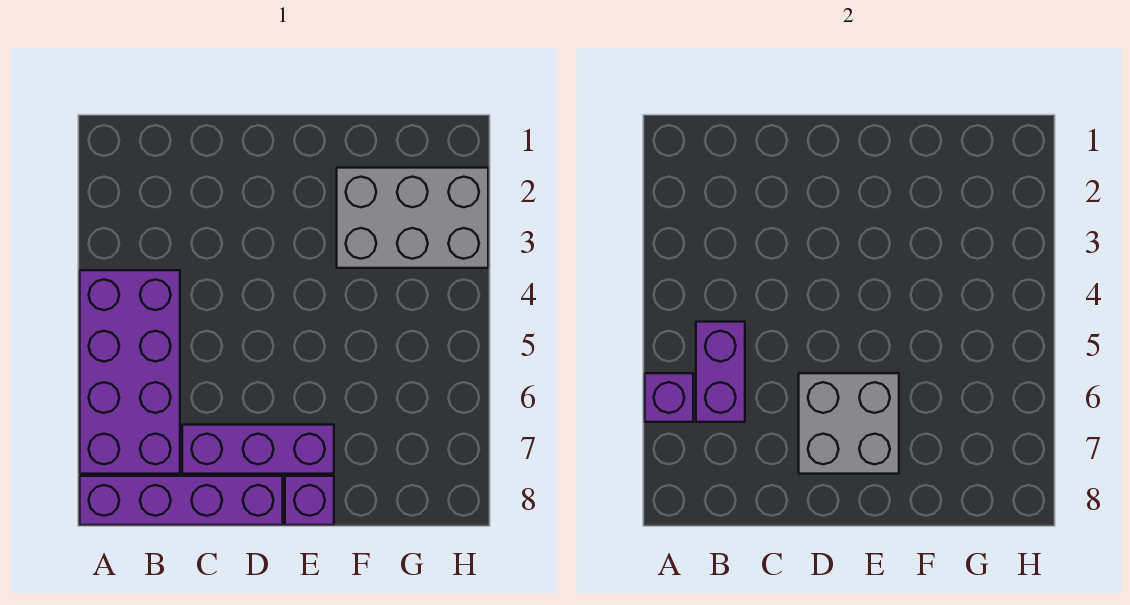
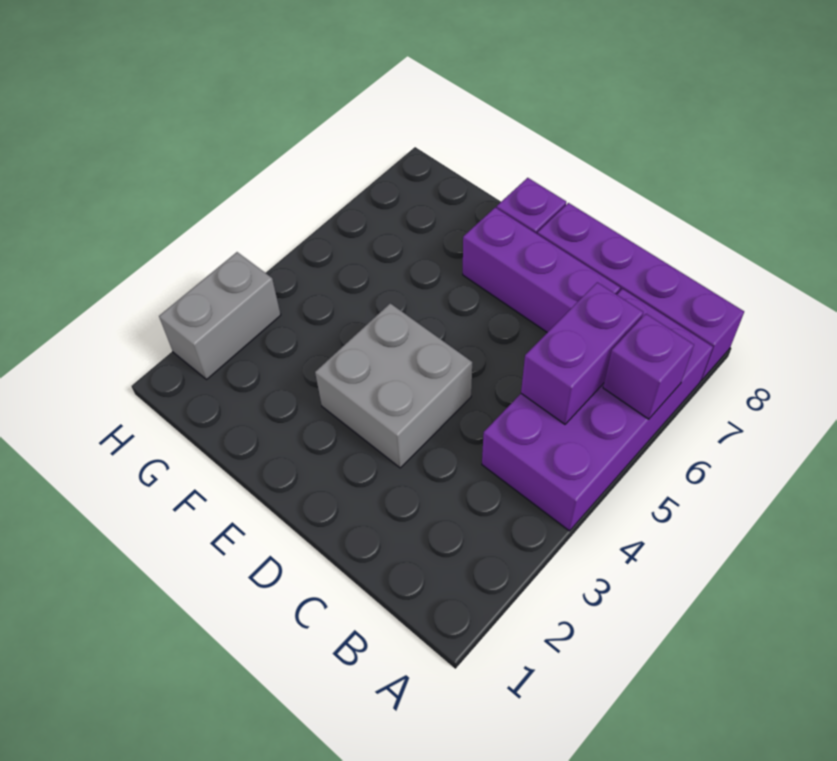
grey 2x2 brick [799,373,899,474] -> grey 2x2 brick moved to [315,303,472,468]
grey 2x3 brick [337,168,488,268] -> grey 1x2 brick [159,252,281,379]

